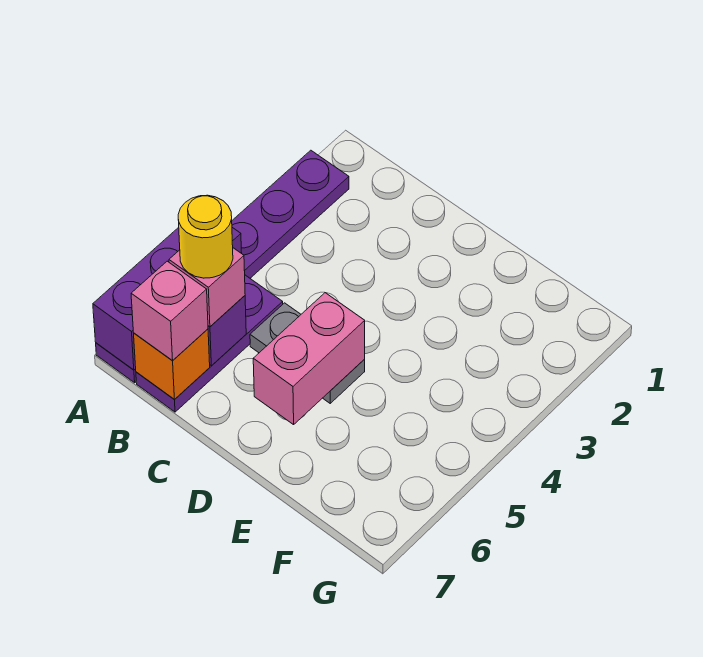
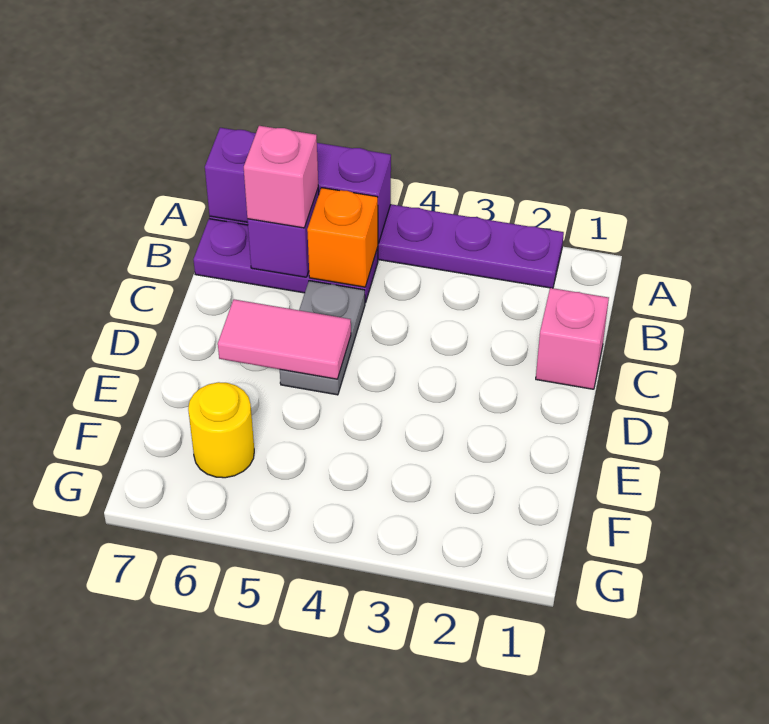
yellow 1x1 round brick [178,195,233,278] -> yellow 1x1 round brick moved to [188,382,254,478]
orange 1x1 brick [134,329,210,400] -> orange 1x1 brick moved to [307,188,378,287]
pink 1x1 brick [131,261,208,360] -> pink 1x1 brick moved to [536,288,609,389]
pink 1x2 brick [253,293,365,425] -> pink 1x2 tile [218,299,351,379]

